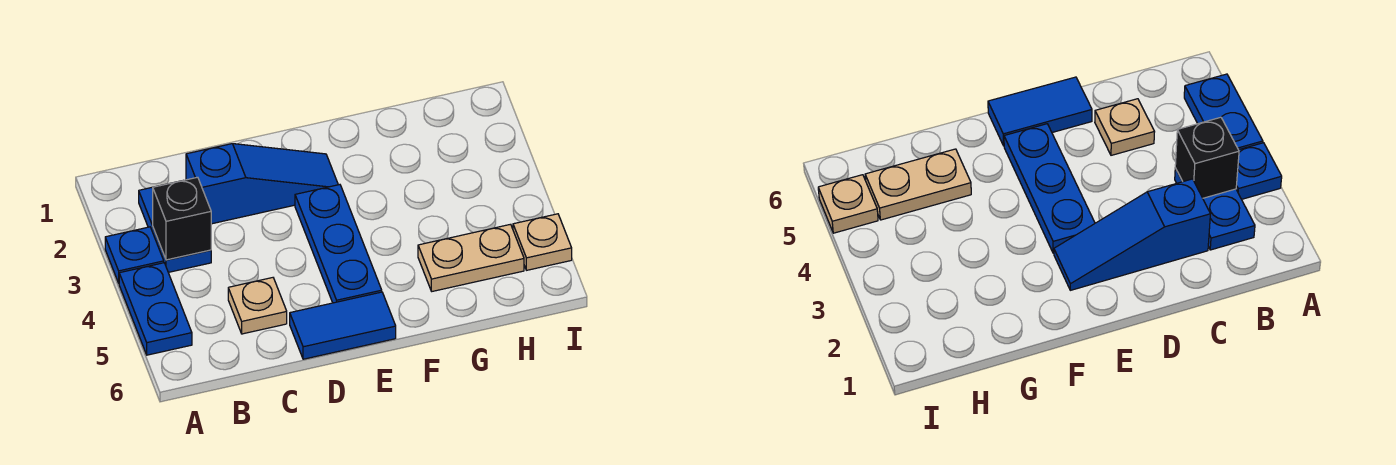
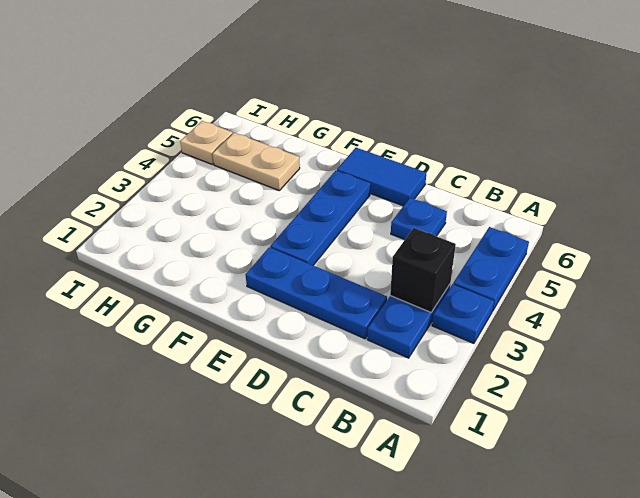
blue 1x3 slope [186,144,338,224] -> blue 1x3 plate [246,247,387,339]
tan 1x1 plate [228,278,287,334] -> blue 1x1 plate [391,198,447,240]

